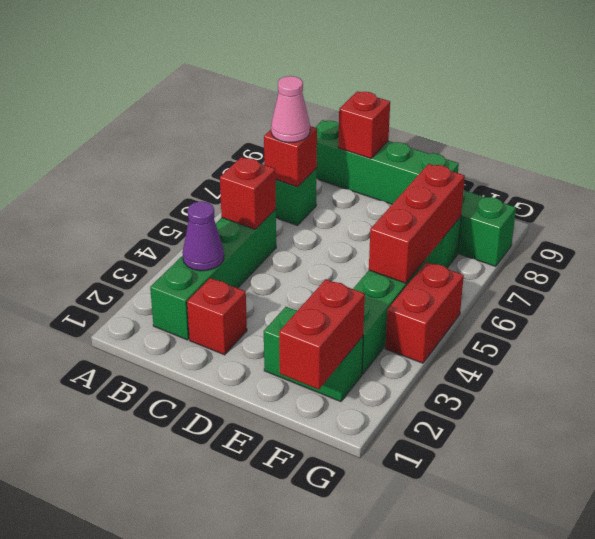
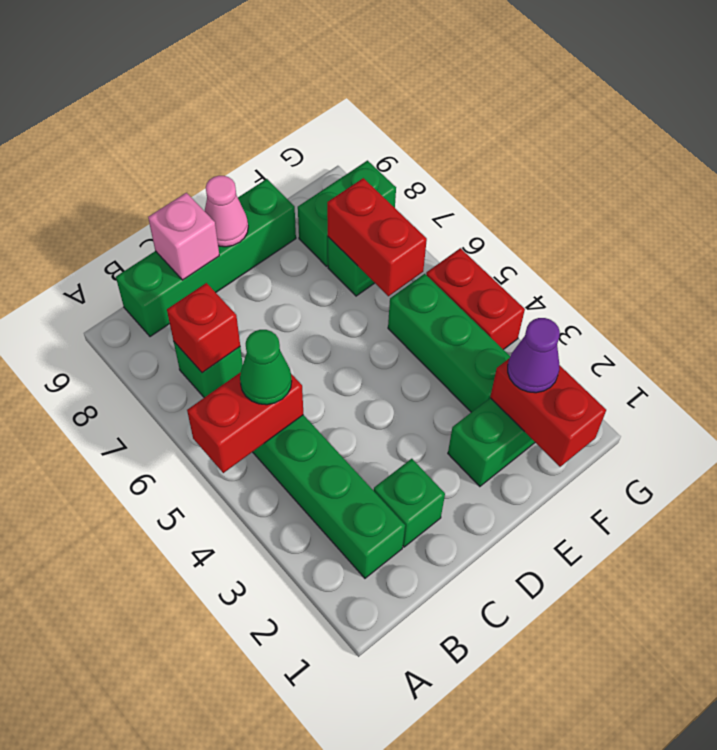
purple 1x1 cone [182,201,224,271] -> purple 1x1 cone moved to [508,318,560,393]
red 1x1 brick [220,157,276,229] -> red 1x2 brick [187,372,303,473]
none -> green 1x1 cone [240,330,292,405]
pink 1x1 cone [271,76,310,142] -> pink 1x1 cone moved to [205,176,248,247]
red 1x1 brick [187,278,247,355] -> green 1x1 brick [374,459,445,547]
red 1x1 brick [338,91,390,159] -> pink 1x1 brick [148,193,219,280]
red 1x3 brick [369,164,465,283] -> red 1x2 brick [327,178,427,296]

